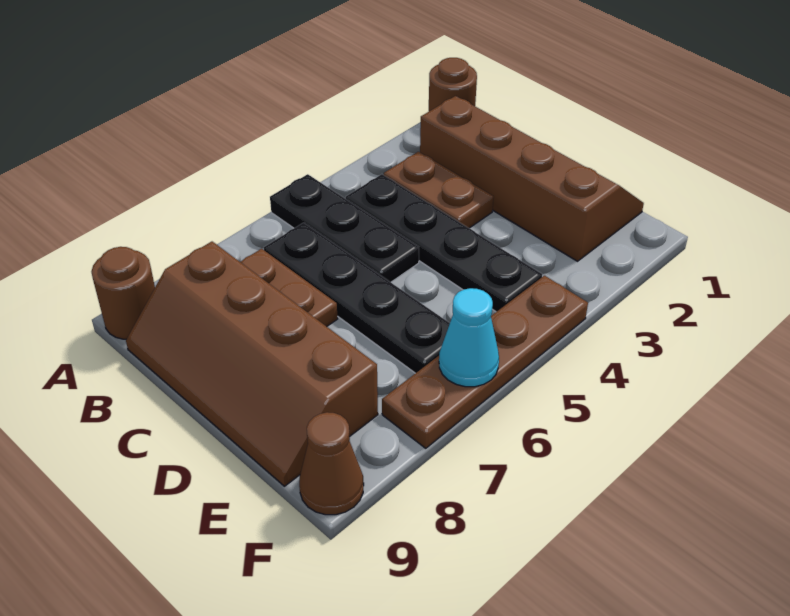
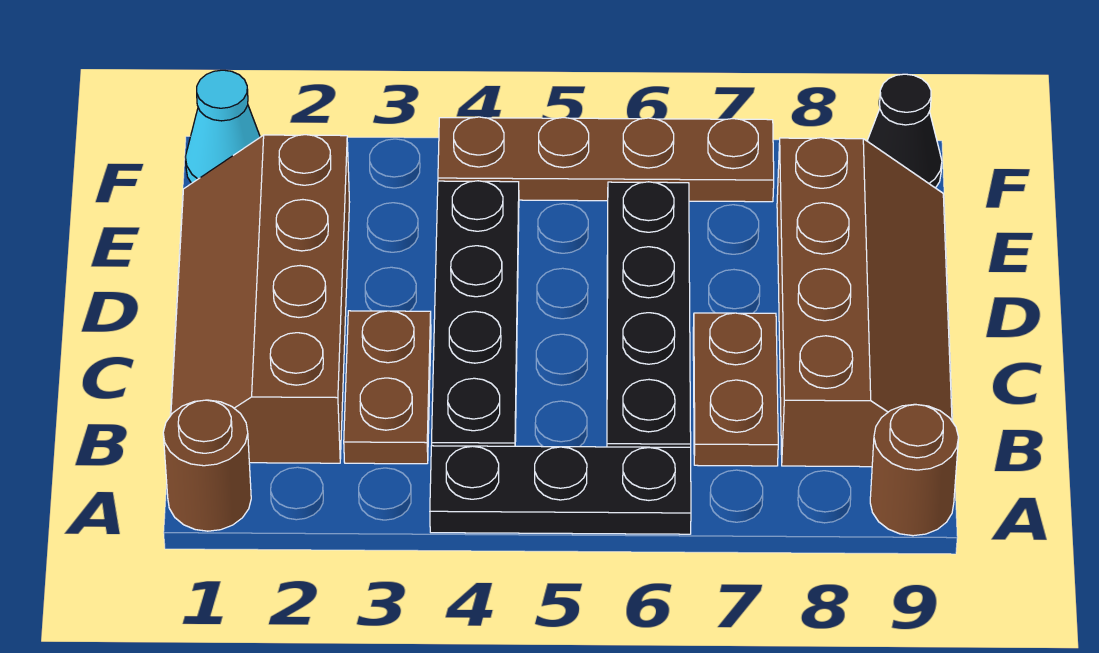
black 1x3 plate [270,174,419,282] -> black 1x3 plate turned to [430,446,691,534]
cyan 1x1 cone [439,288,499,387] -> cyan 1x1 cone moved to [185,70,260,183]
brown 1x1 cone [299,412,364,515] -> black 1x1 cone [867,74,942,188]

